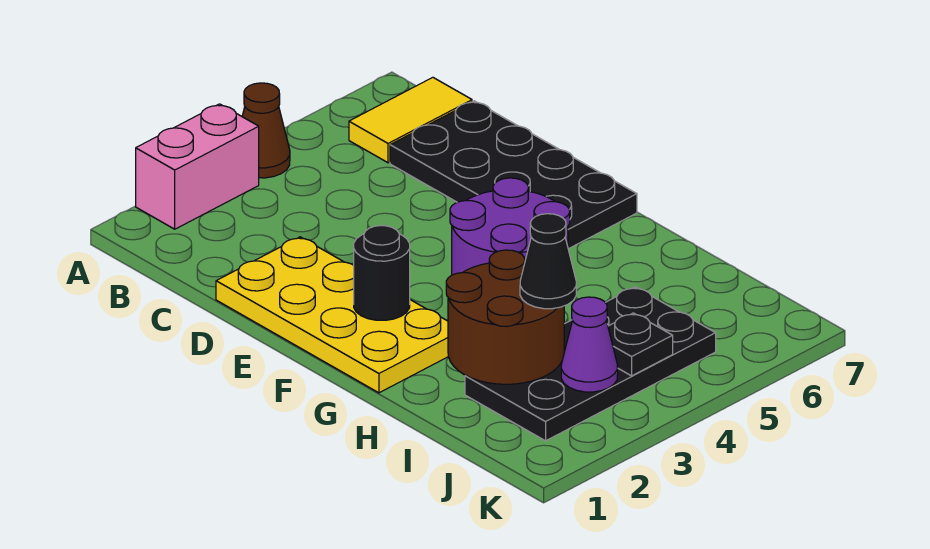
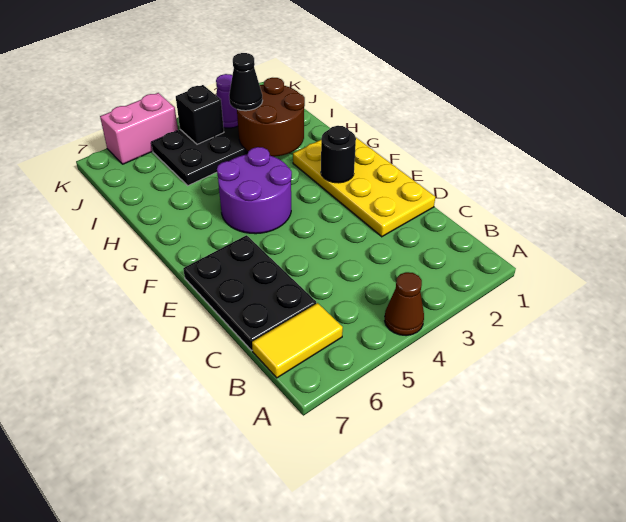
pink 1x2 brick [136,104,259,229] -> pink 1x2 brick moved to [100,93,178,164]
black 2x4 plate [390,101,637,249] -> black 2x3 plate [183,235,316,350]
black 1x1 plate [608,313,673,376] -> black 1x1 brick [176,85,224,144]

